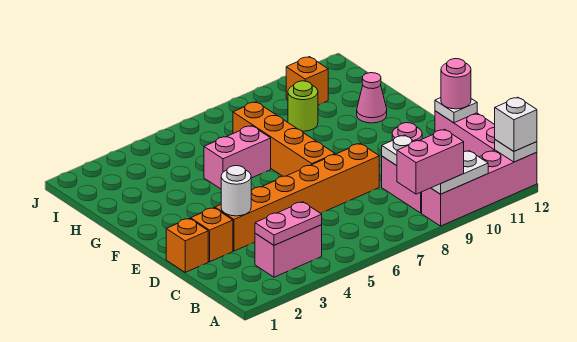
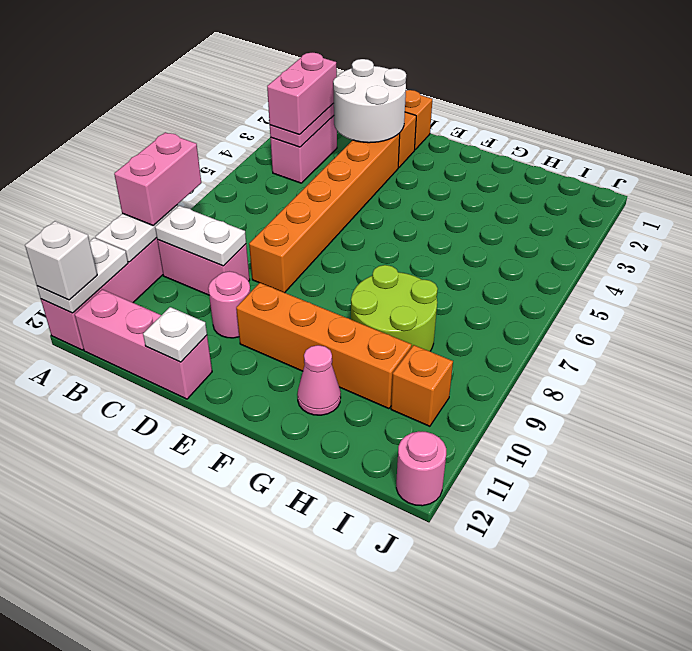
white 1x1 plate [495,140,537,162] -> white 1x2 plate [37,238,128,313]
white 1x1 round brick [221,166,251,216] -> white 2x2 round brick [333,59,406,143]
pink 1x1 round brick [441,59,471,109] -> pink 1x1 round brick moved to [396,431,446,506]
orange 1x4 brick [233,102,335,176] -> orange 1x4 brick moved to [236,283,412,409]
pink 1x2 brick [204,126,271,189] -> pink 1x2 brick moved to [267,53,337,135]
lime 1x1 round brick [288,81,318,131] -> lime 2x2 round brick [351,265,438,351]

